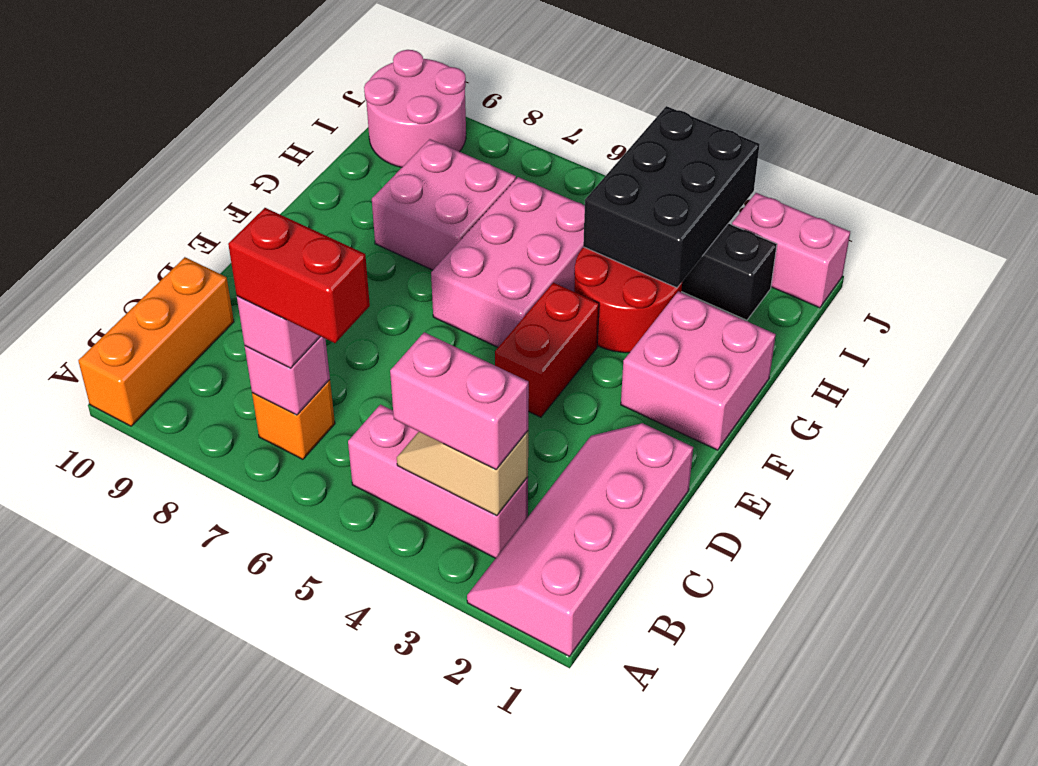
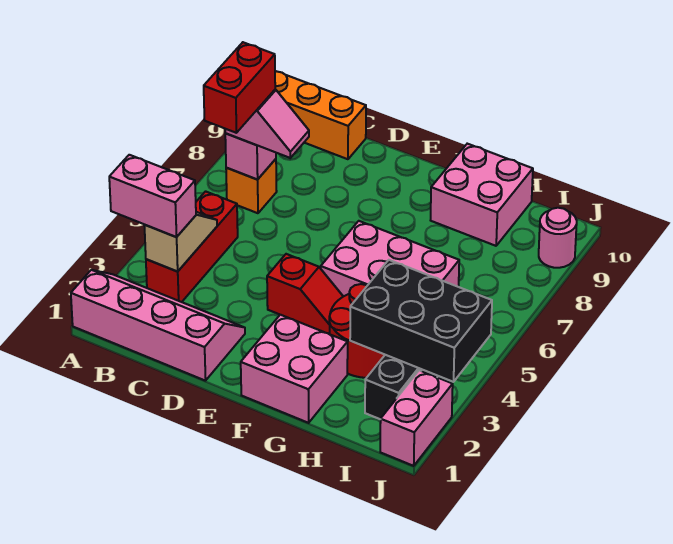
pink 1x3 brick [348,405,528,558] -> red 1x3 brick [146,191,238,302]
pink 1x2 brick [390,332,529,470] -> pink 1x2 brick turned to [109,155,196,237]
red 1x2 brick [495,283,599,417] -> red 1x2 slope [267,254,343,334]
pink 2x2 brick [372,139,516,270] -> pink 2x2 brick moved to [431,144,533,246]
pink 2x2 round brick [364,50,466,167] -> pink 1x1 round brick [539,208,577,268]

